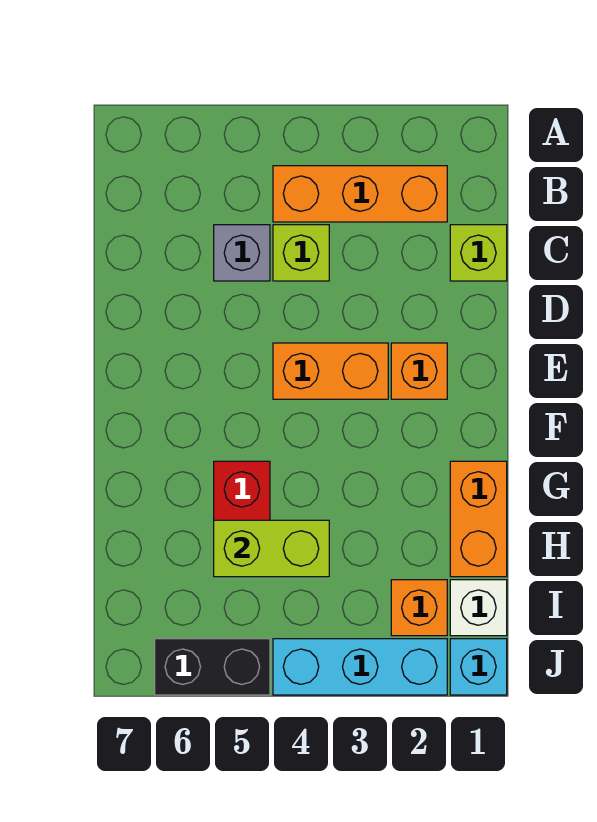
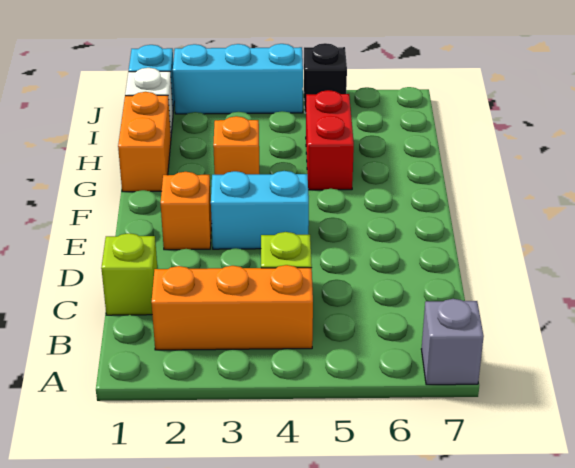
grey 1x1 brick [214,225,270,281] -> grey 1x1 brick moved to [421,299,484,385]
orange 1x2 brick [273,343,388,399] -> cyan 1x2 brick [211,171,309,249]
lime 1x2 brick [214,520,329,577] -> none
orange 1x1 brick [391,580,447,636] -> orange 1x1 brick moved to [213,116,259,175]
black 1x2 brick [155,639,270,695] -> black 1x1 brick [304,43,347,113]

